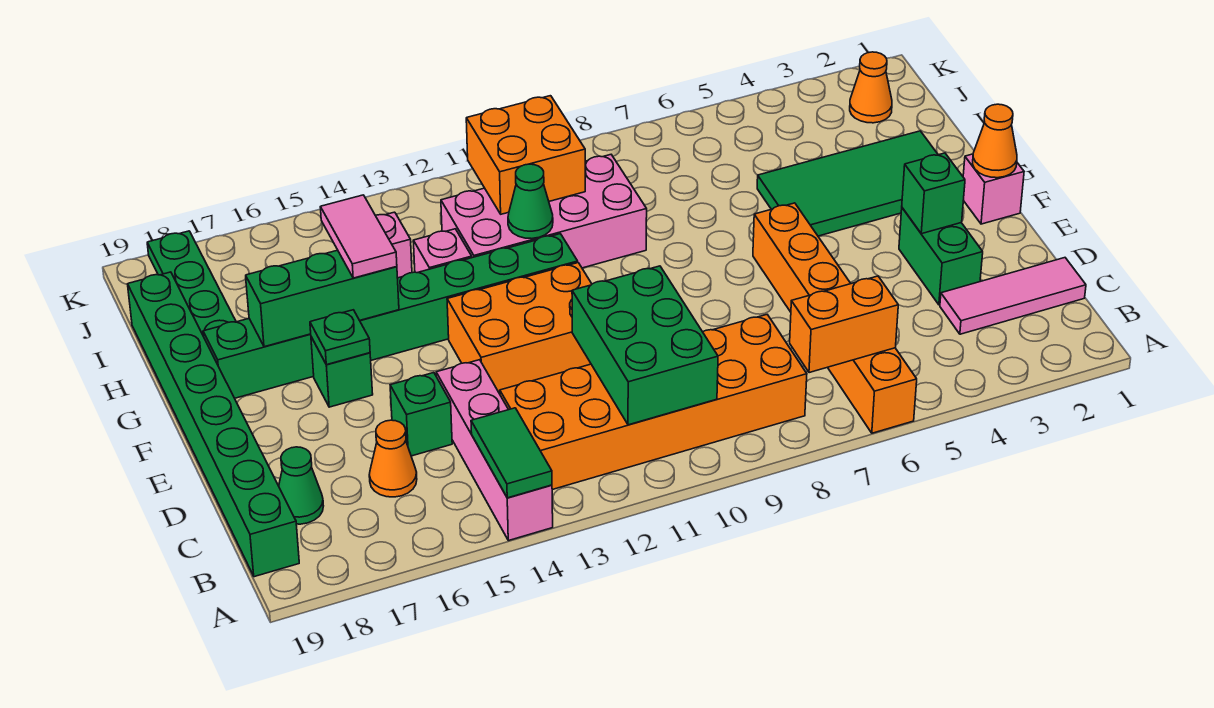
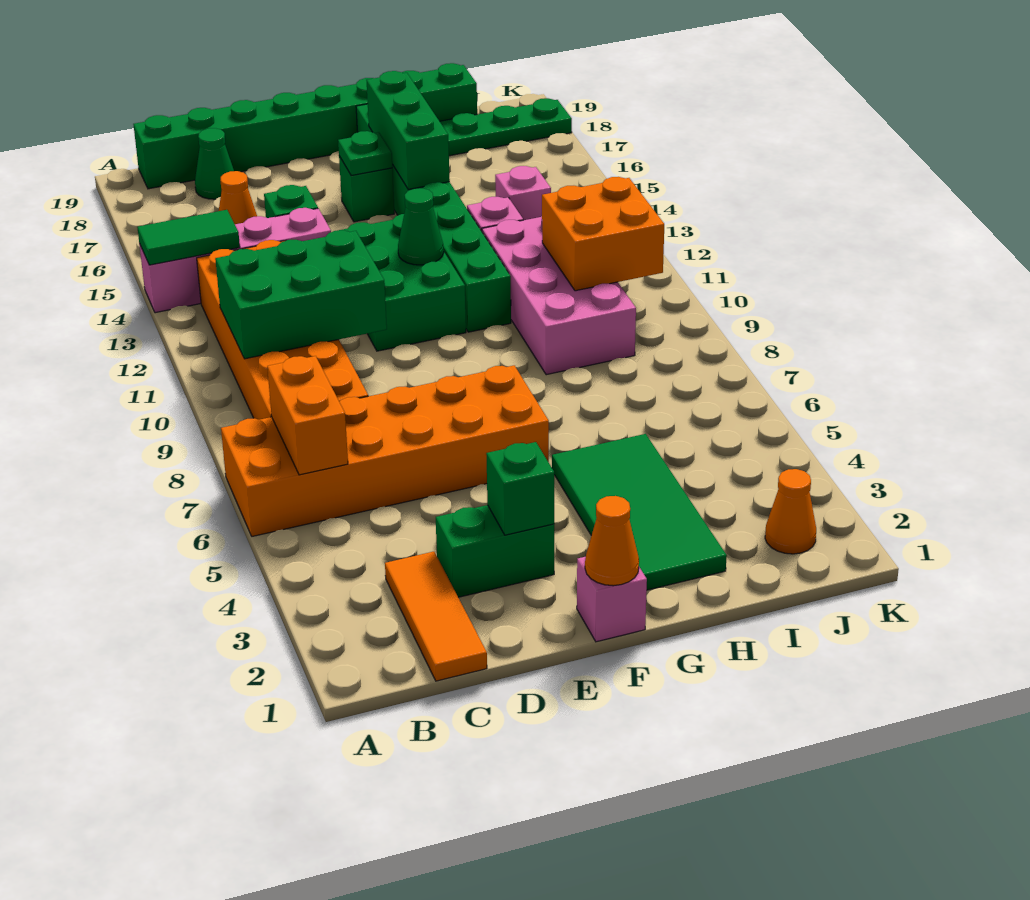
orange 1x6 brick [753,203,917,433] -> orange 2x6 brick [221,365,549,536]
pink 1x3 tile [940,258,1086,334] -> orange 1x3 tile [385,552,487,681]
orange 2x3 brick [447,263,592,394] -> green 2x3 brick [337,214,466,351]
pink 1x2 tile [320,195,397,278] -> none
green 1x1 cone [508,164,553,239] -> green 1x1 cone moved to [398,188,444,265]

